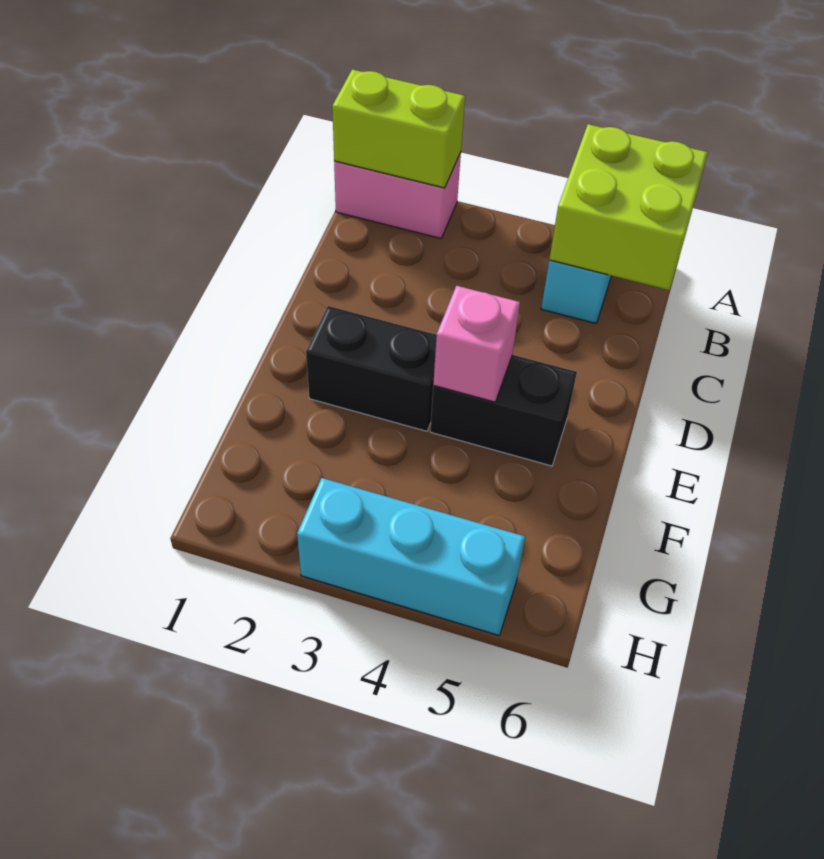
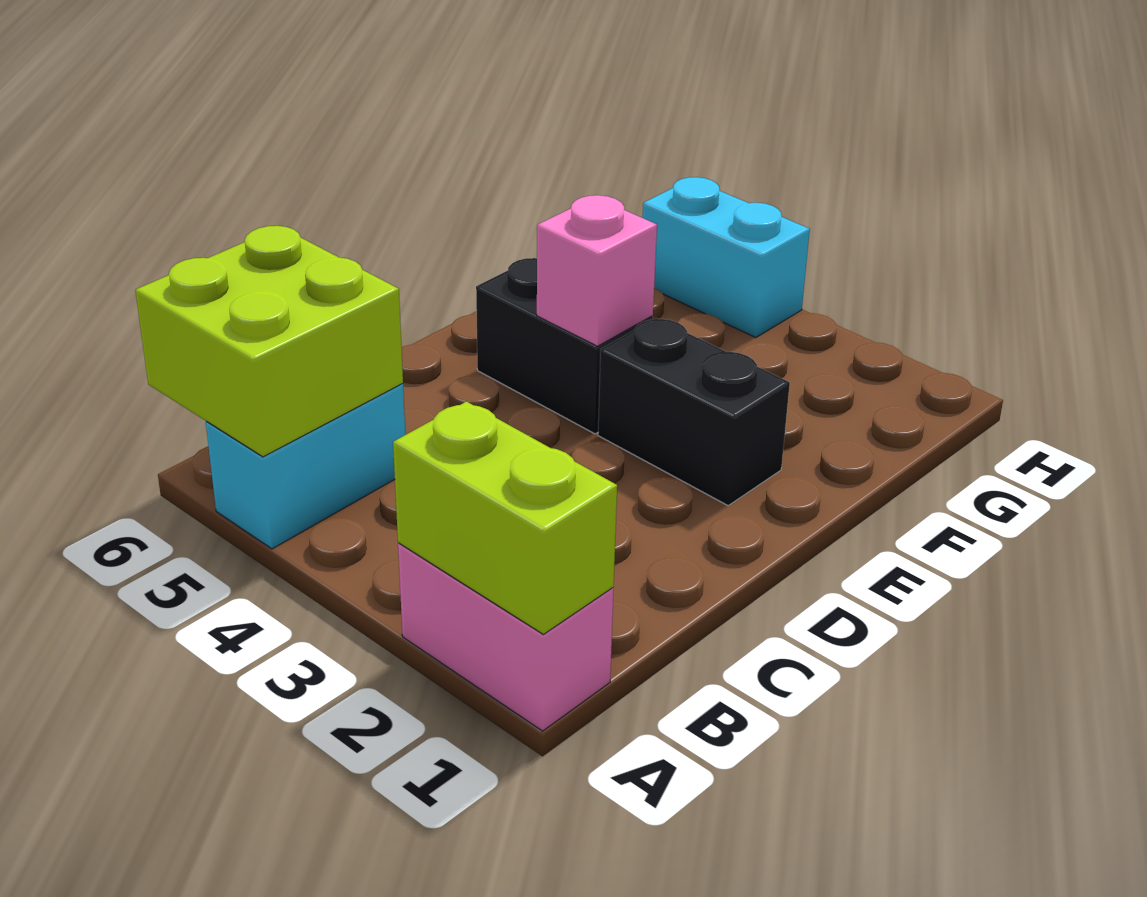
cyan 1x3 brick [297,478,525,635] -> cyan 1x2 brick [643,177,810,337]

